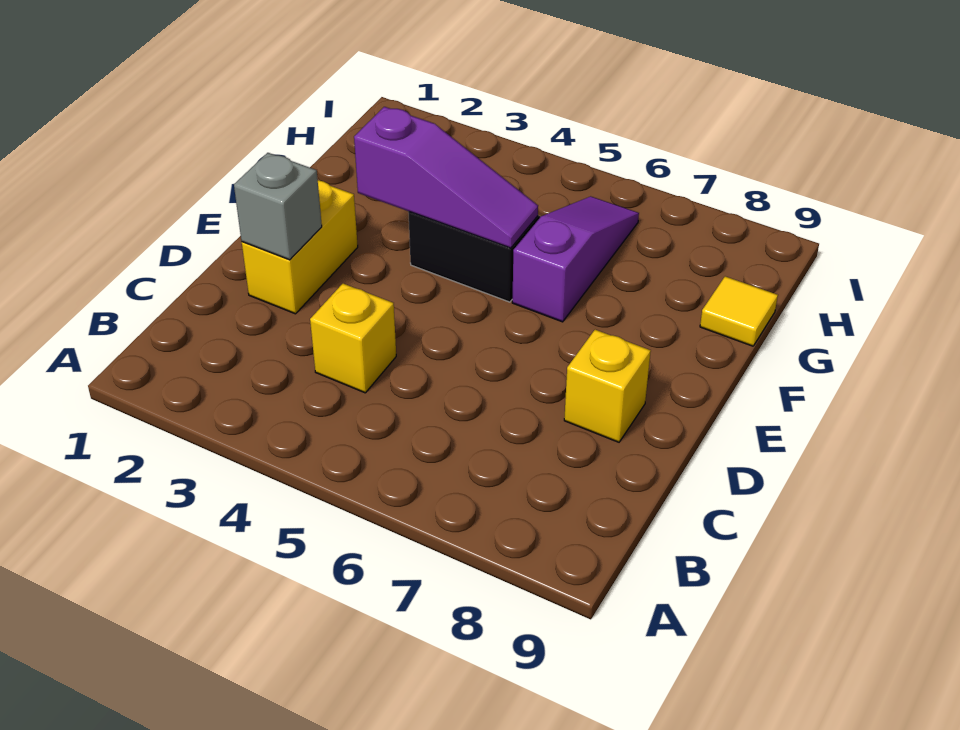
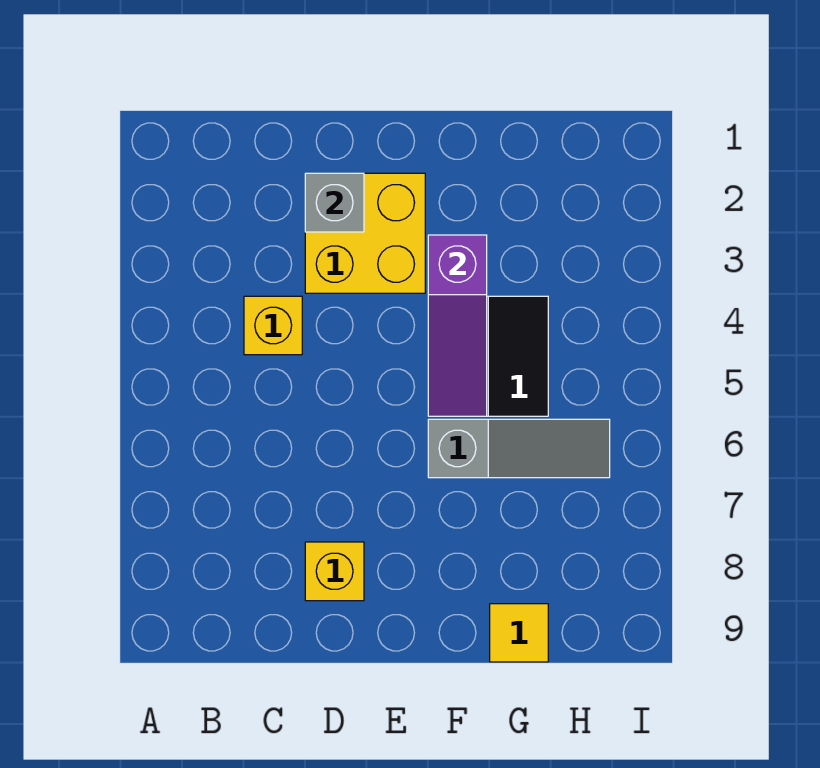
yellow 1x2 brick [242,180,358,314] -> yellow 2x2 brick [305,173,425,293]
purple 1x3 slope [512,196,639,322] -> grey 1x3 slope [428,419,610,478]

